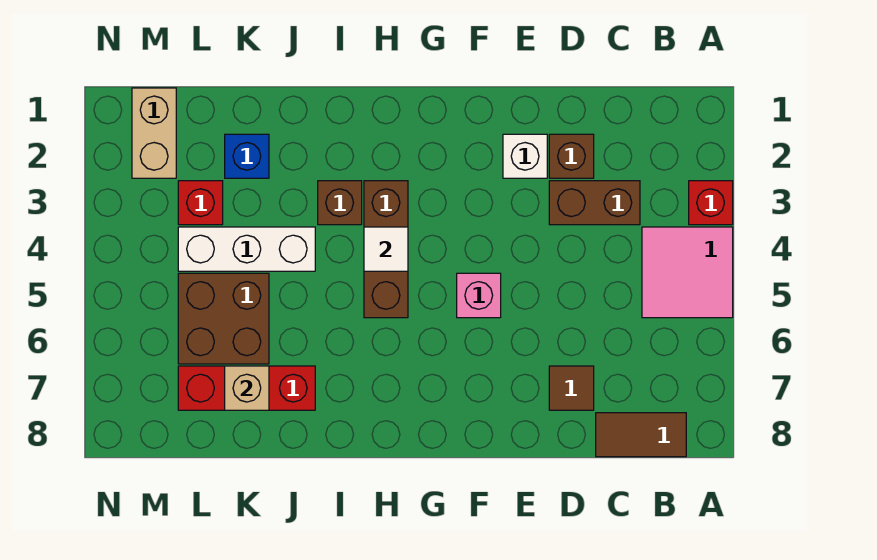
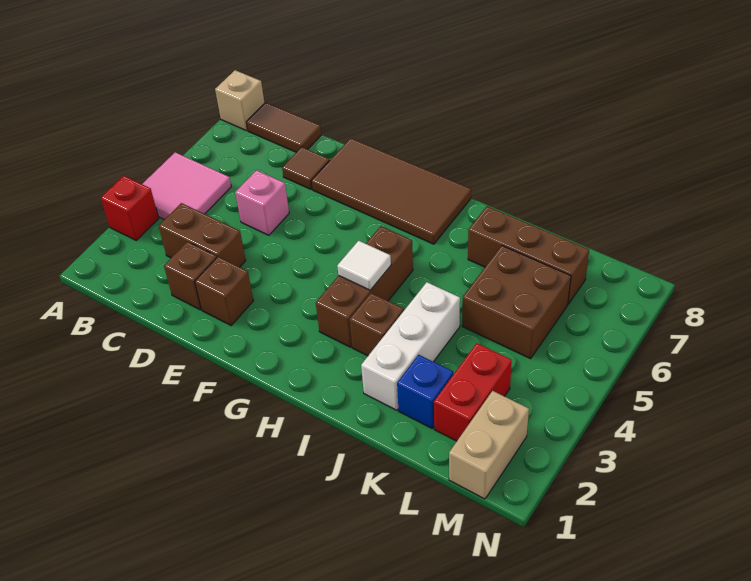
white 1x1 brick [503,134,547,178] -> brown 1x1 brick [195,257,253,325]
none -> brown 2x4 tile [311,138,471,244]
pink 1x1 brick [457,273,501,318] -> pink 1x1 brick moved to [235,170,289,235]
white 1x3 brick [178,227,315,271] -> white 1x3 brick turned to [361,282,460,410]
red 1x3 brick [178,366,315,410] -> brown 1x3 brick [468,206,589,304]
tan 1x1 brick [225,366,269,410] -> tan 1x1 brick moved to [215,70,264,131]
red 1x1 brick [178,181,223,225] -> red 1x2 brick [434,343,512,441]

